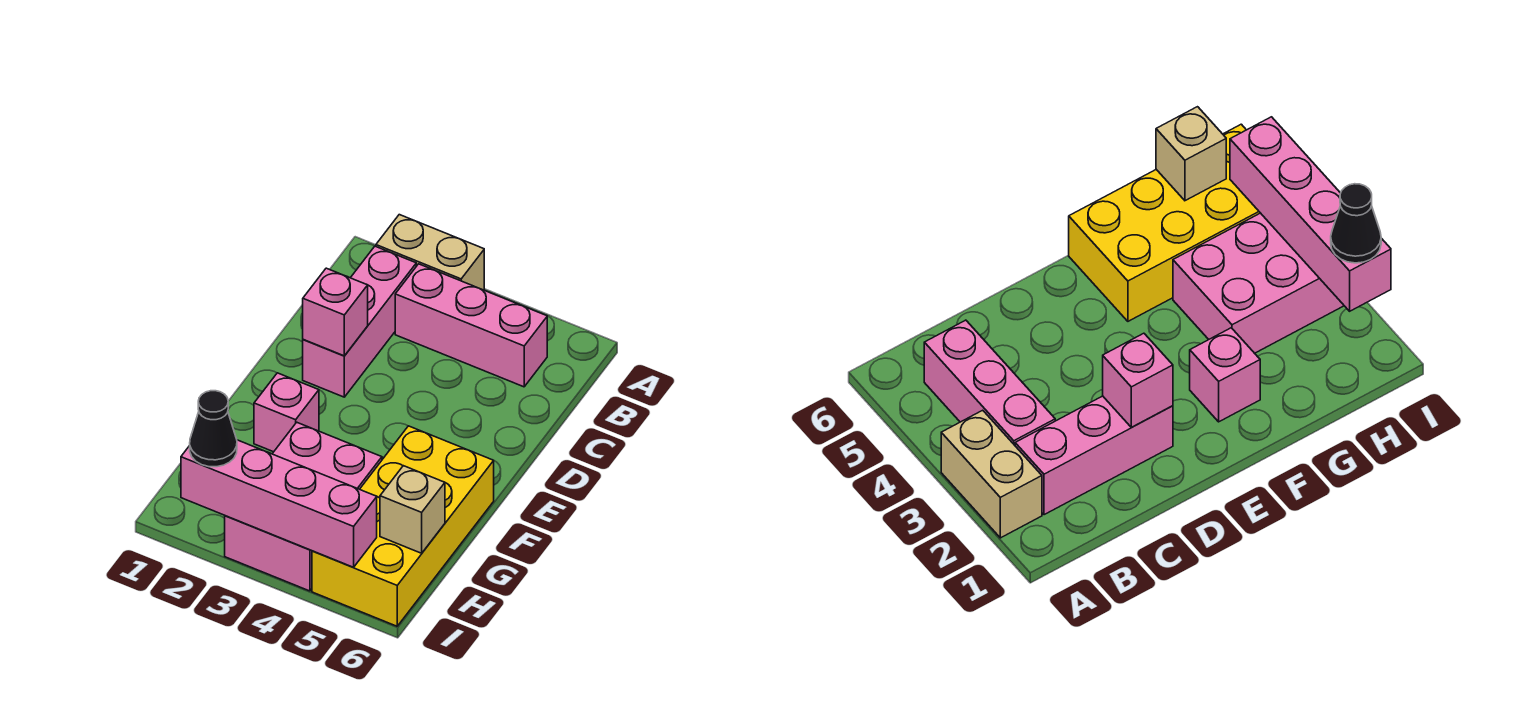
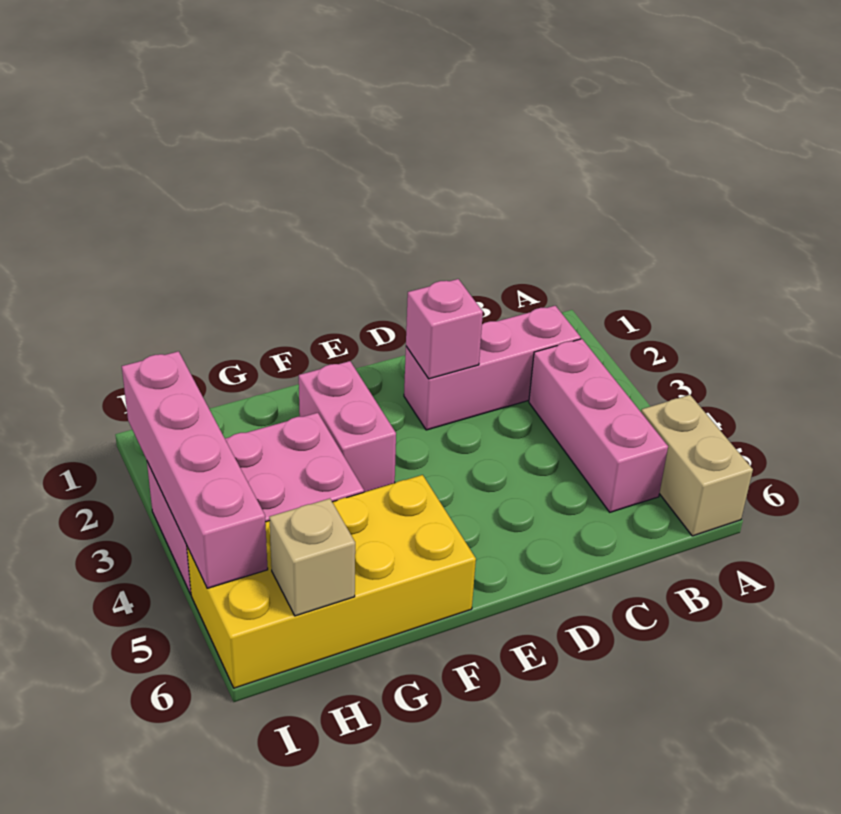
tan 1x2 brick [376,215,484,290] -> tan 1x2 brick moved to [641,395,753,536]
pink 1x1 brick [254,373,319,452] -> pink 1x2 brick [299,361,396,492]
black 1x1 cone [190,391,237,467] -> none

